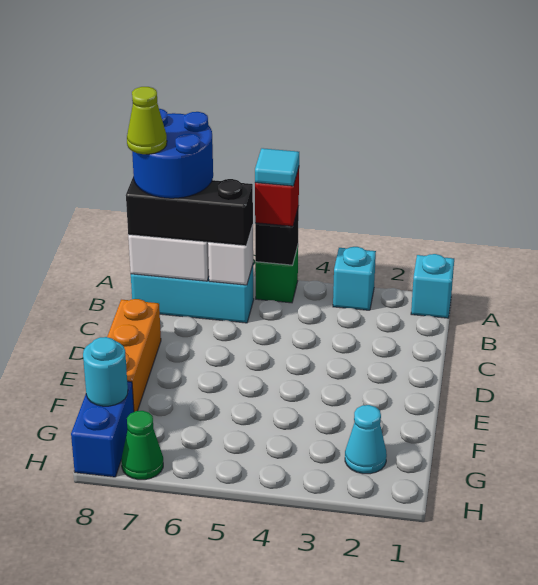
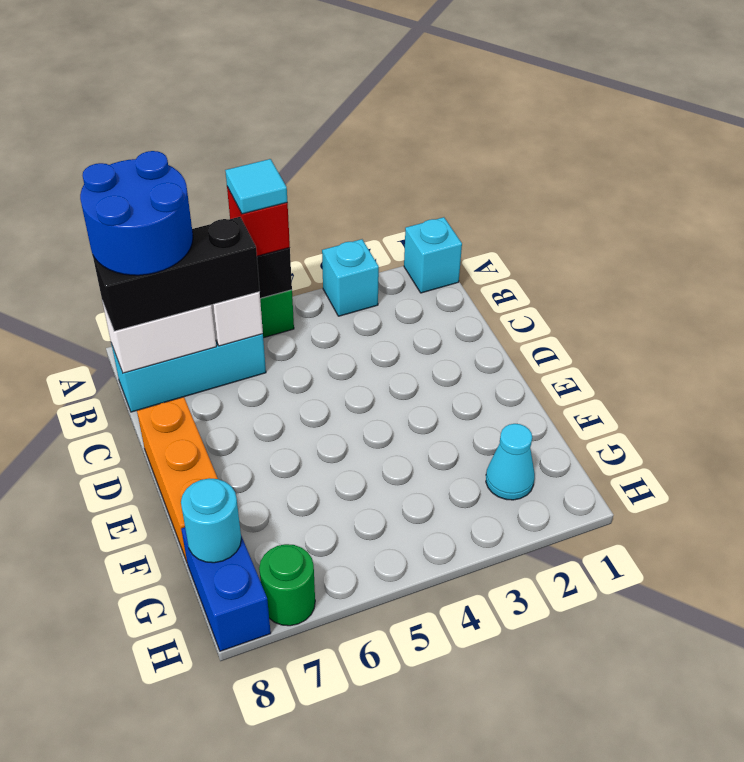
lime 1x1 cone [127,87,167,154] -> none
green 1x1 cone [121,411,163,480] -> green 1x1 round brick [259,544,315,626]

